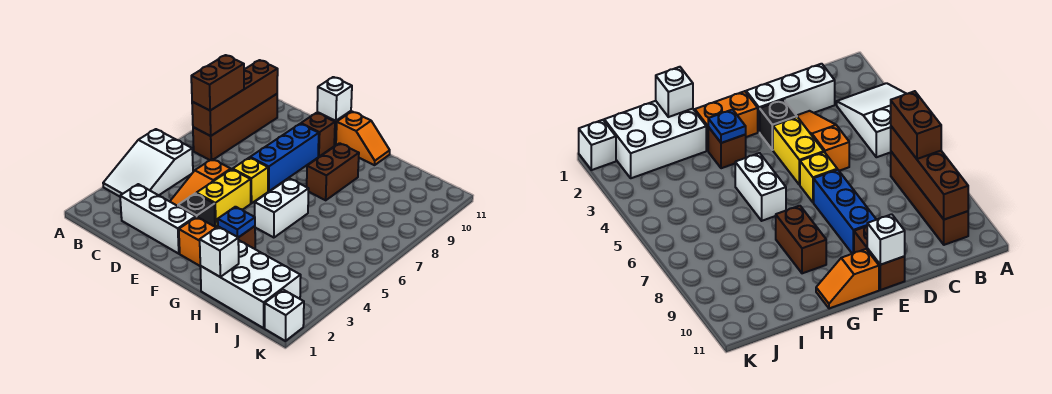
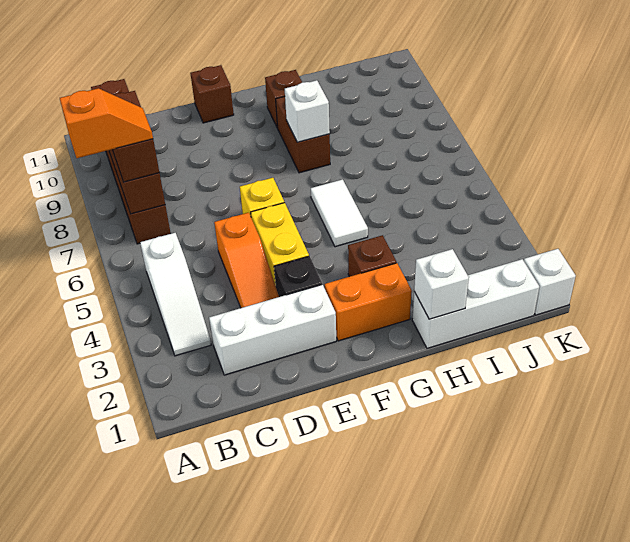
white 2x3 slope [103,129,193,197] -> white 1x3 slope [140,233,211,356]
blue 1x3 brick [250,124,319,191] -> none
brown 1x1 brick [301,113,335,157] -> brown 1x1 brick moved to [265,70,302,128]
white 1x1 brick [317,77,352,121] -> white 1x1 brick moved to [285,80,330,142]
orange 1x2 slope [336,112,390,165] -> orange 1x2 slope moved to [60,88,153,158]
blue 1x1 plate [218,207,255,238] -> none
white 1x2 brick [255,178,308,238] -> white 1x2 tile [311,179,368,247]
white 2x3 brick [200,240,301,328] -> white 1x3 brick [412,259,539,348]

